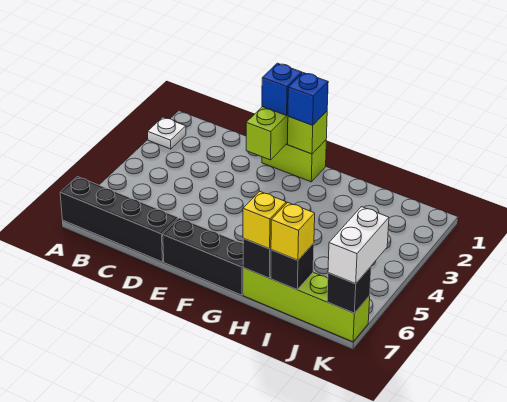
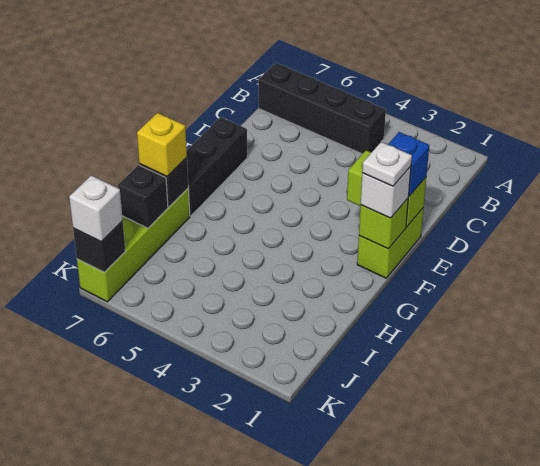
white 1x1 plate [148,117,186,149] -> white 1x1 plate moved to [362,142,412,186]
black 1x4 brick [60,177,178,262] -> black 1x4 brick turned to [258,63,386,154]
blue 1x1 brick [288,73,328,125] -> white 1x1 brick [361,166,411,218]
yellow 1x1 brick [271,203,315,260] -> none
white 1x2 brick [328,207,389,284] -> white 1x1 brick [69,175,123,242]

